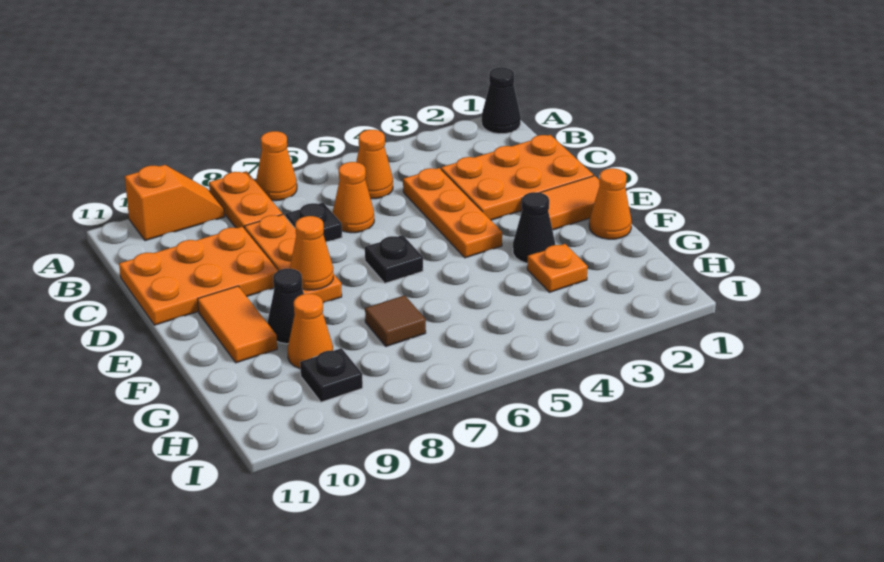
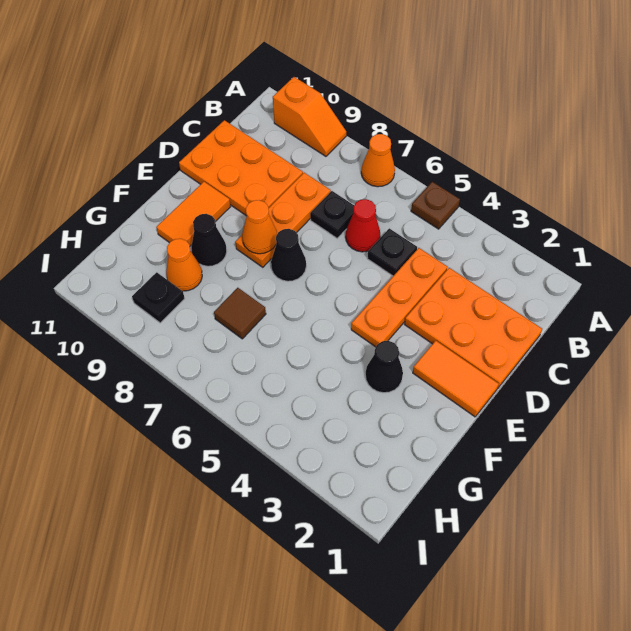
black 1x1 cone [482,67,521,134] -> black 1x1 cone moved to [271,229,306,281]
none -> brown 1x1 plate [411,182,460,229]
orange 1x2 plate [209,171,282,229] -> none
orange 1x1 cone [356,130,393,199] -> none
orange 1x1 cone [333,162,374,233] -> red 1x1 cone [346,199,380,252]
black 1x1 plate [365,235,423,283] -> black 1x1 plate moved to [367,228,417,276]
orange 1x1 cone [589,168,632,239] -> none
orange 1x1 plate [527,244,588,292] -> none

